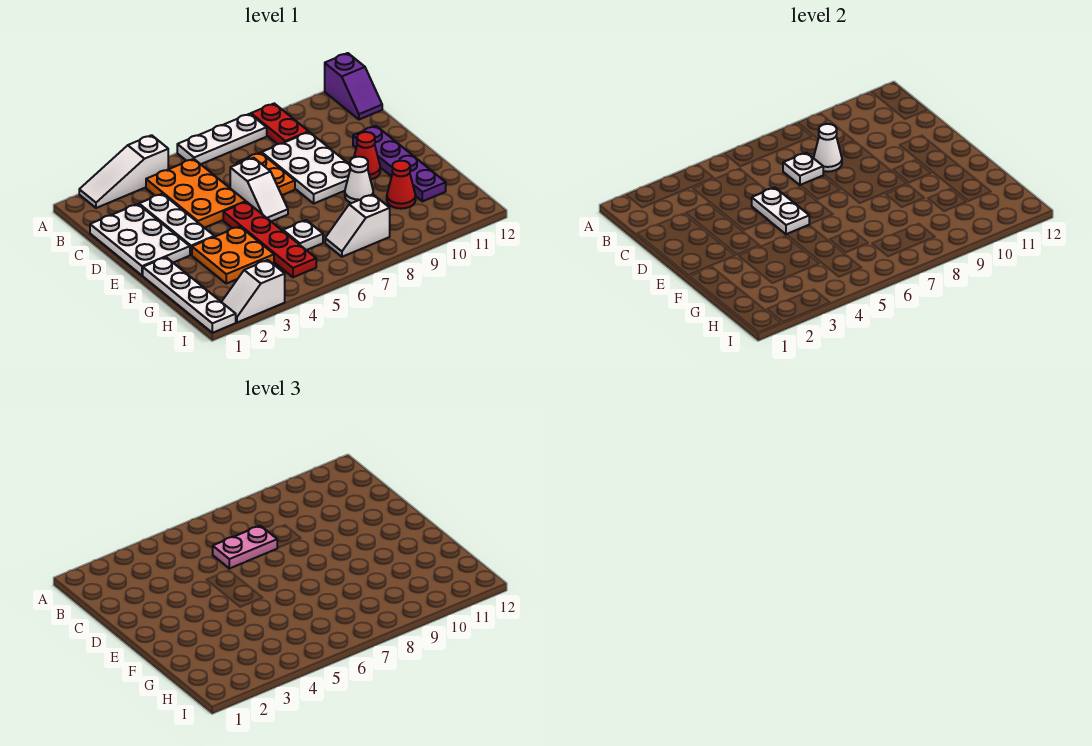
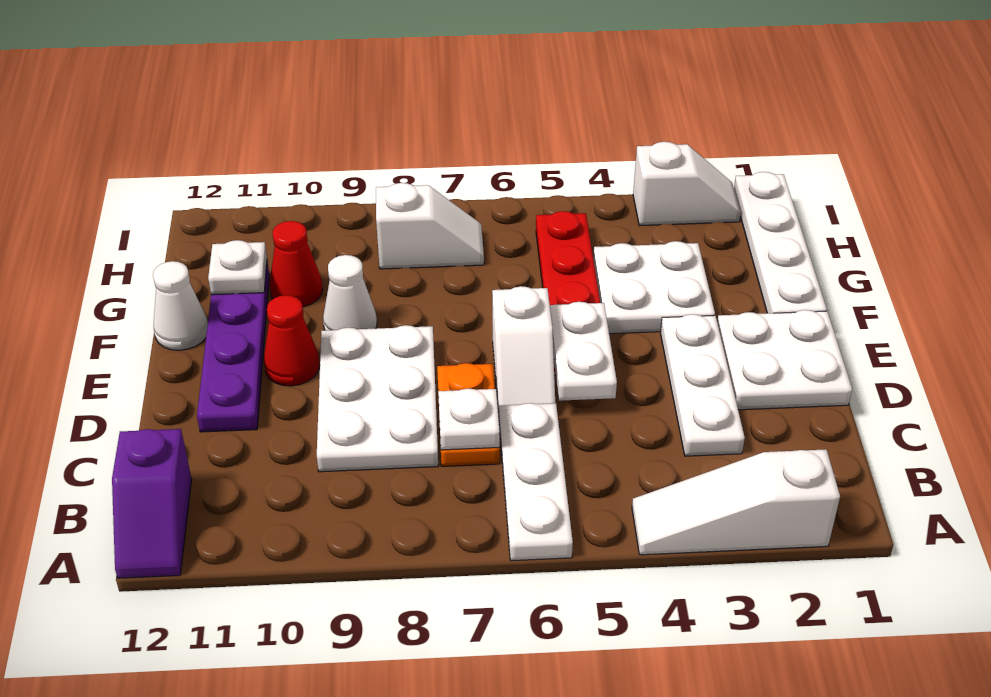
white 1x3 slope [79,135,168,208] -> white 1x3 slope turned to [632,449,840,555]
white 1x3 plate [177,114,267,164] -> white 1x3 plate turned to [499,403,573,561]
red 1x2 plate [251,103,309,144] -> none
purple 1x2 slope [325,53,382,120] -> purple 1x2 slope turned to [112,429,192,578]
orange 2x3 plate [146,159,246,228] -> none
white 2x3 plate [90,204,190,276] -> white 2x2 plate [717,310,852,410]
pink 1x2 plate [213,526,277,569] -> none
white 1x1 cone [814,124,842,172] -> white 1x1 cone moved to [153,261,208,350]
white 1x2 slope [230,158,288,221] -> white 1x2 slope turned to [492,286,555,415]
orange 2x2 plate [192,226,274,284] -> white 2x2 plate [593,241,715,334]
white 1x1 plate [283,220,323,250] -> white 1x1 plate moved to [208,240,267,295]

